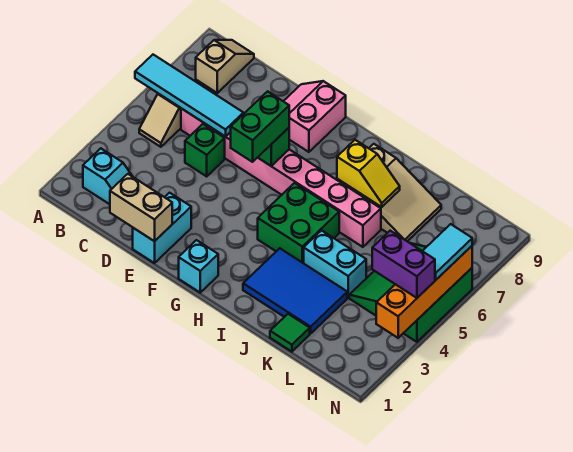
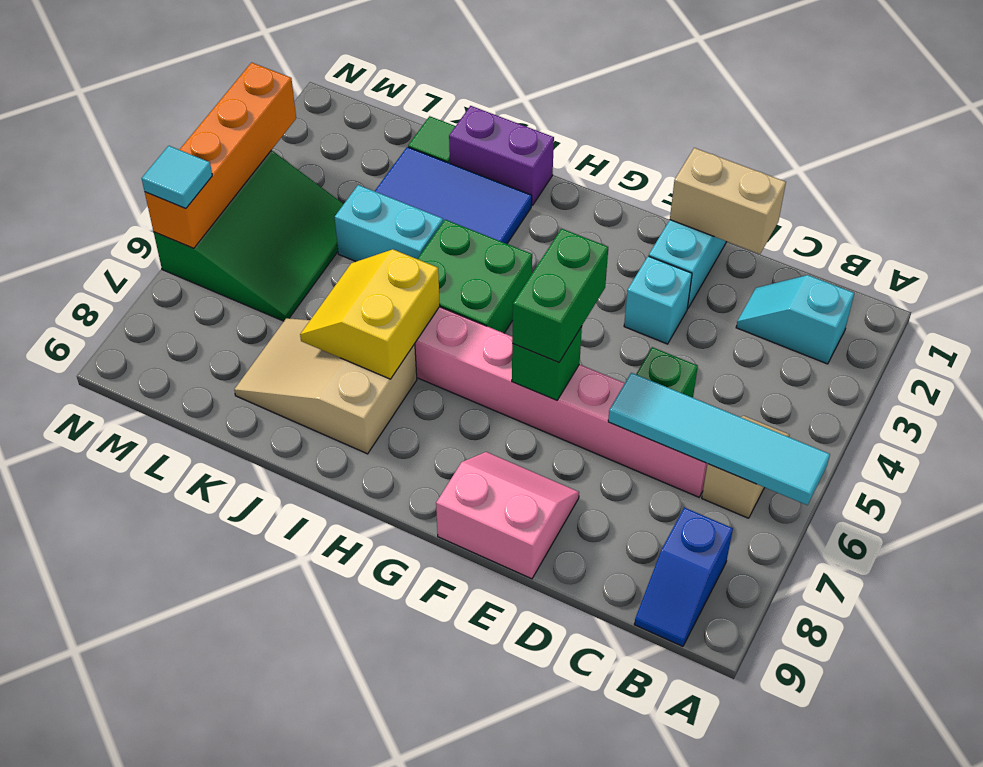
tan 1x2 slope [196,40,254,93] -> blue 1x2 slope [634,508,733,646]
pink 2x2 slope [283,81,346,152] -> pink 2x2 slope turned to [436,452,579,579]
cyan 1x1 brick [179,240,218,292] -> cyan 1x1 brick moved to [624,256,692,344]
yellow 1x2 slope [337,140,400,207] -> yellow 2x2 slope [300,249,440,379]
purple 1x2 brick [372,231,435,298] -> purple 1x2 brick moved to [449,106,554,206]
cyan 1x2 tile [423,224,472,280] -> cyan 1x1 tile [142,146,212,208]

